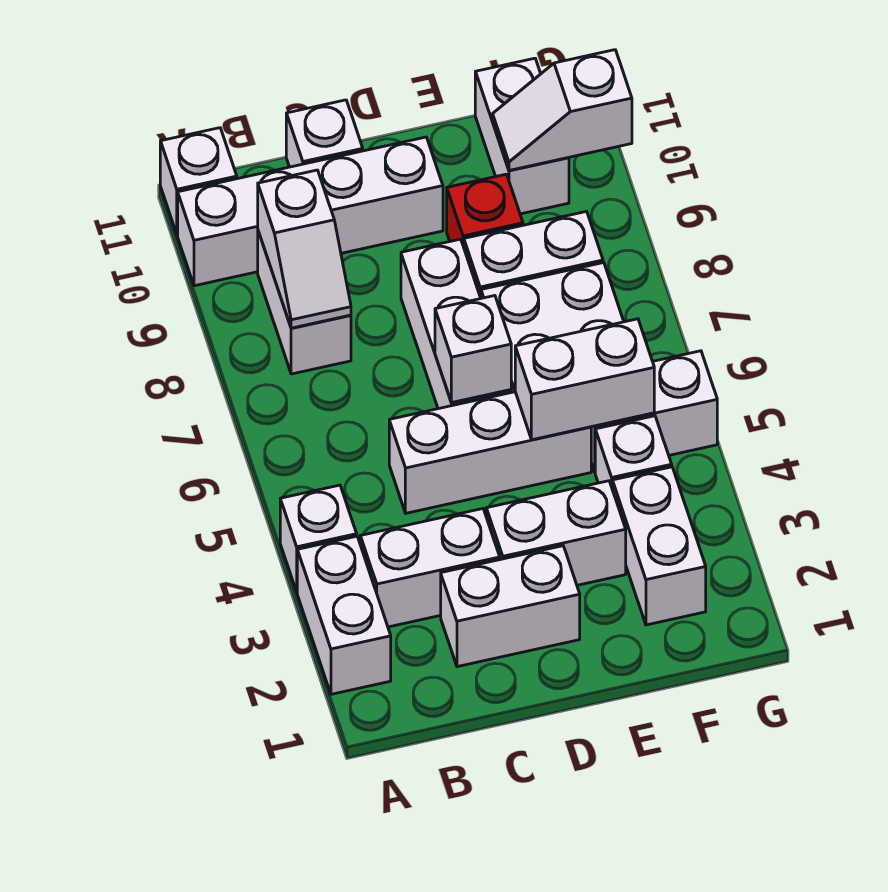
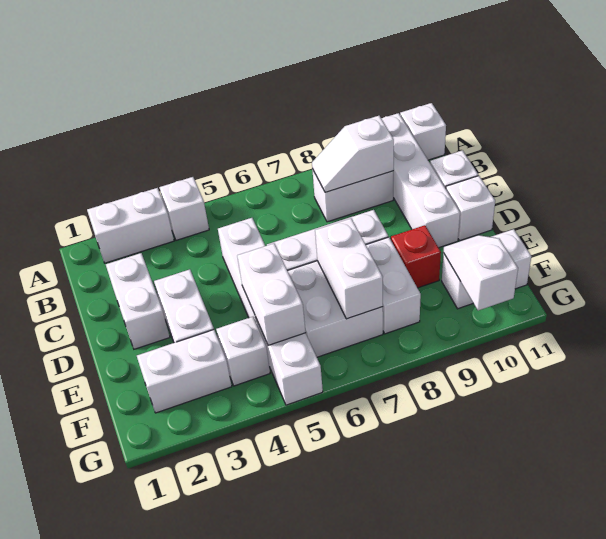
white 1x2 brick [360,509,500,627] -> white 1x2 brick moved to [315,219,383,319]
white 1x1 brick [435,296,511,403] -> white 1x1 brick moved to [446,176,495,241]

